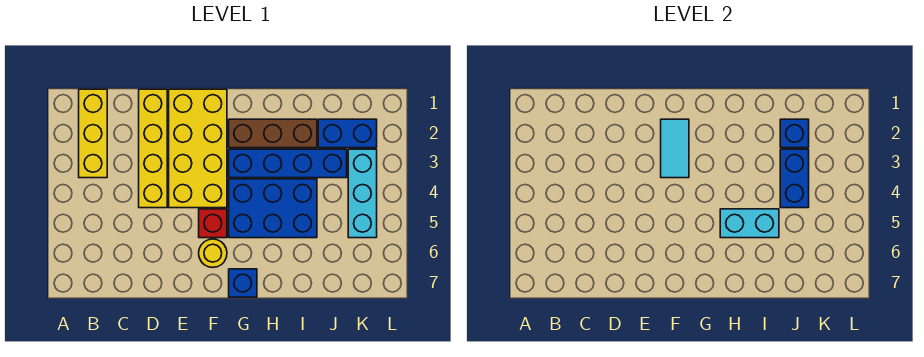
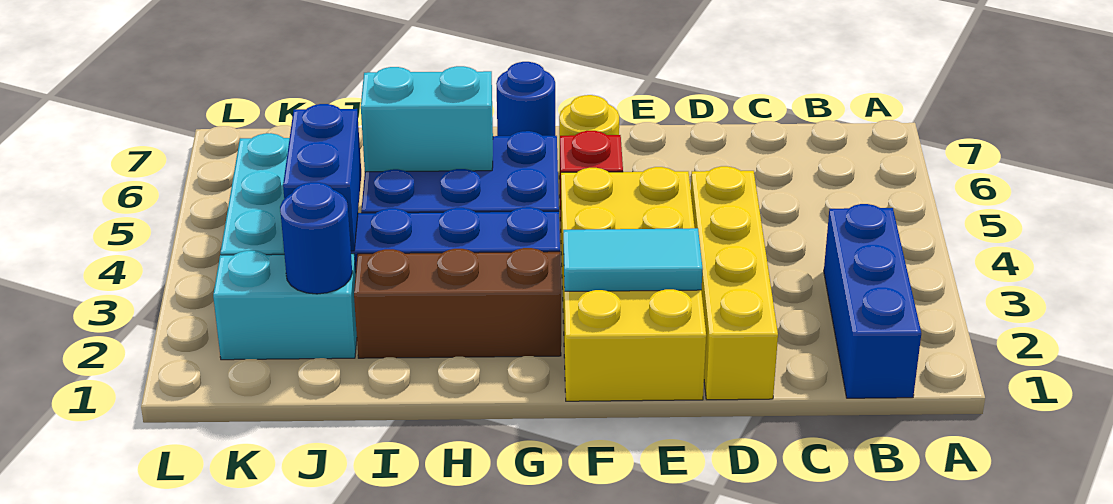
yellow 1x3 brick [79,89,107,178] -> blue 1x3 brick [824,204,921,398]
cyan 1x2 tile [661,119,689,178] -> cyan 1x2 tile turned to [563,228,703,291]
blue 1x1 brick [229,269,257,297] -> blue 1x1 round brick [496,62,555,136]
blue 1x2 brick [318,119,377,148] -> cyan 1x2 brick [213,251,357,360]
blue 1x1 brick [780,119,809,148] -> blue 1x1 round brick [280,182,352,294]

